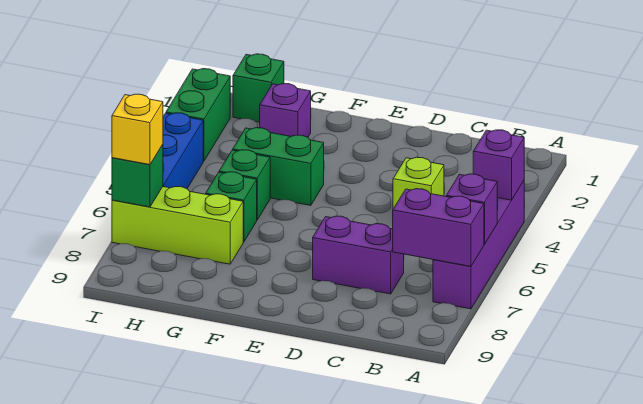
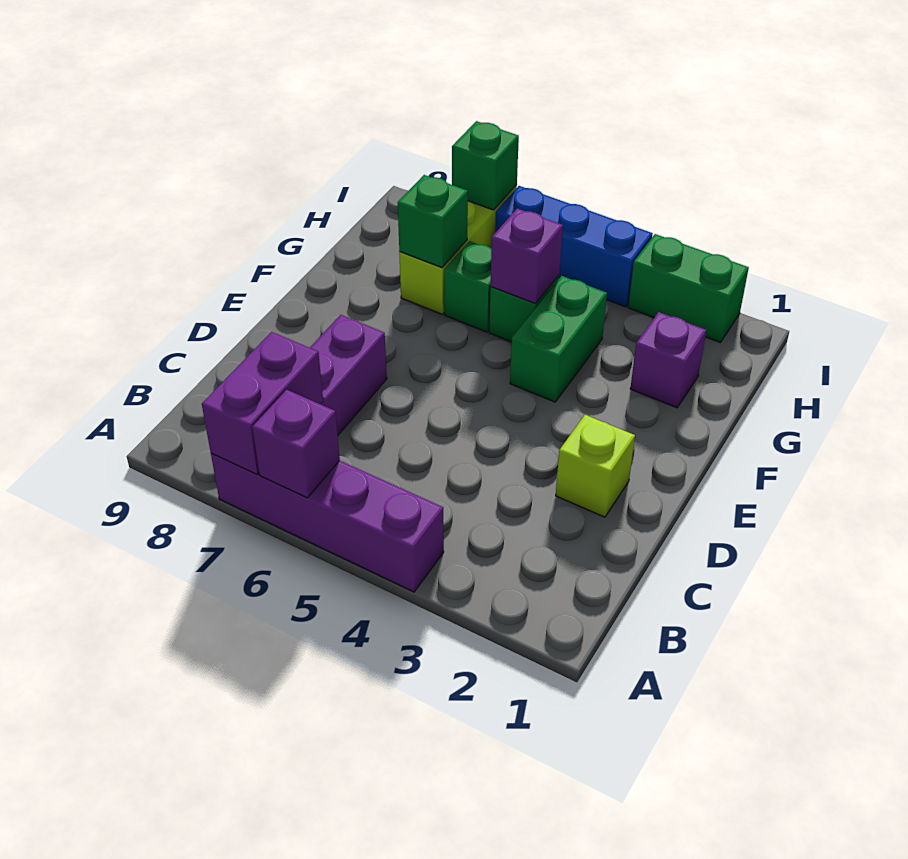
purple 1x1 brick [473,130,524,200] -> purple 1x1 brick moved to [491,209,563,304]
lime 1x1 brick [393,157,444,209] -> lime 1x1 brick moved to [556,415,635,517]
green 1x1 brick [233,54,284,122] -> green 1x1 brick moved to [398,175,468,268]
yellow 1x1 brick [112,94,163,165] -> none

